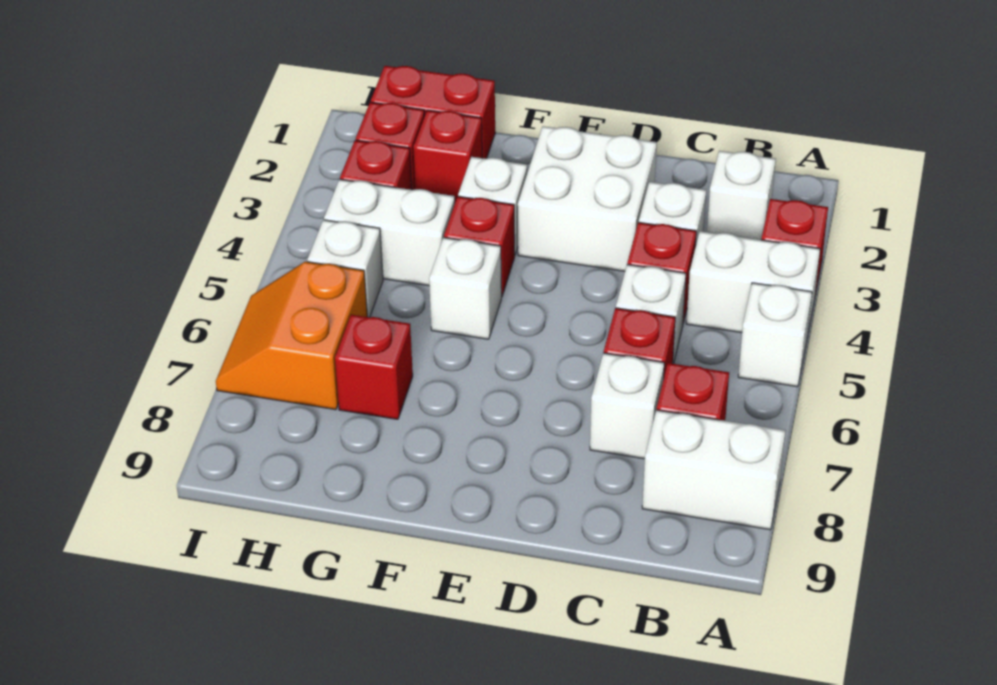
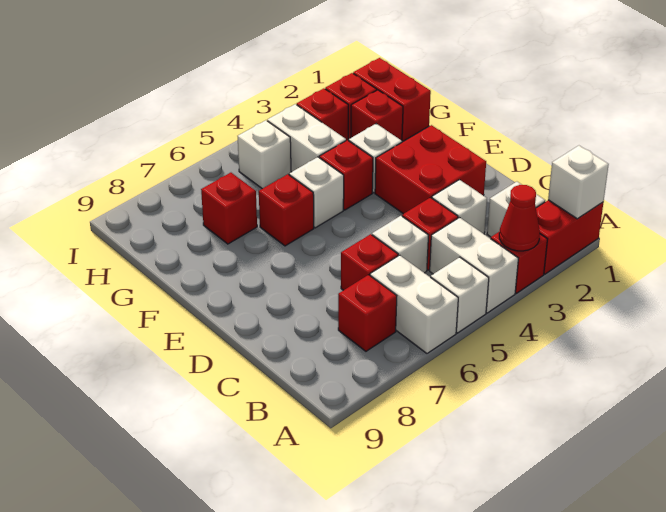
none -> red 1x2 brick [536,200,603,274]
none -> red 1x1 cone [499,185,540,251]
white 1x2 brick [642,410,786,530] -> white 1x2 brick moved to [370,255,458,353]
white 1x1 brick [590,353,664,459] -> white 1x1 brick moved to [548,146,609,219]
white 2x2 brick [518,126,657,271] -> red 2x2 brick [375,125,486,214]
none -> red 1x1 brick [259,174,314,246]
orange 2x2 slope [216,262,367,410] -> none

